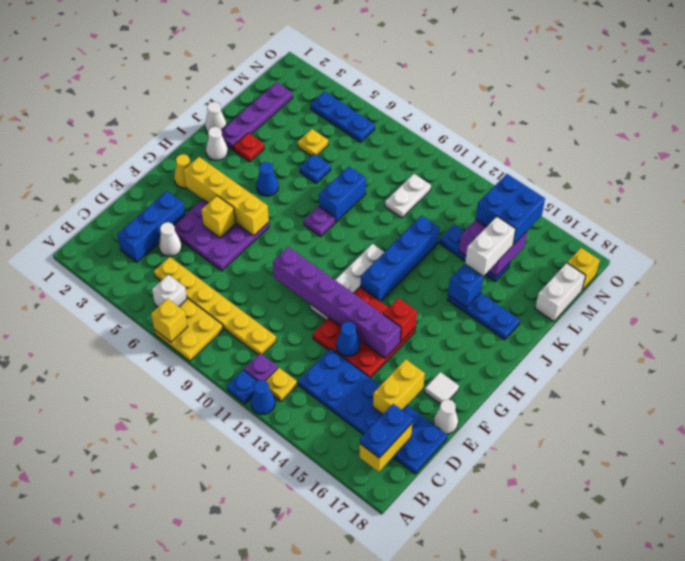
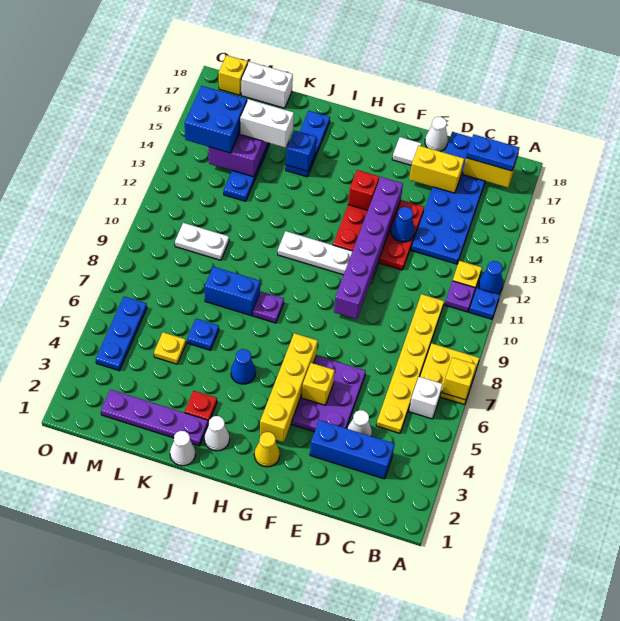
blue 1x4 brick [361,216,440,302] -> none

